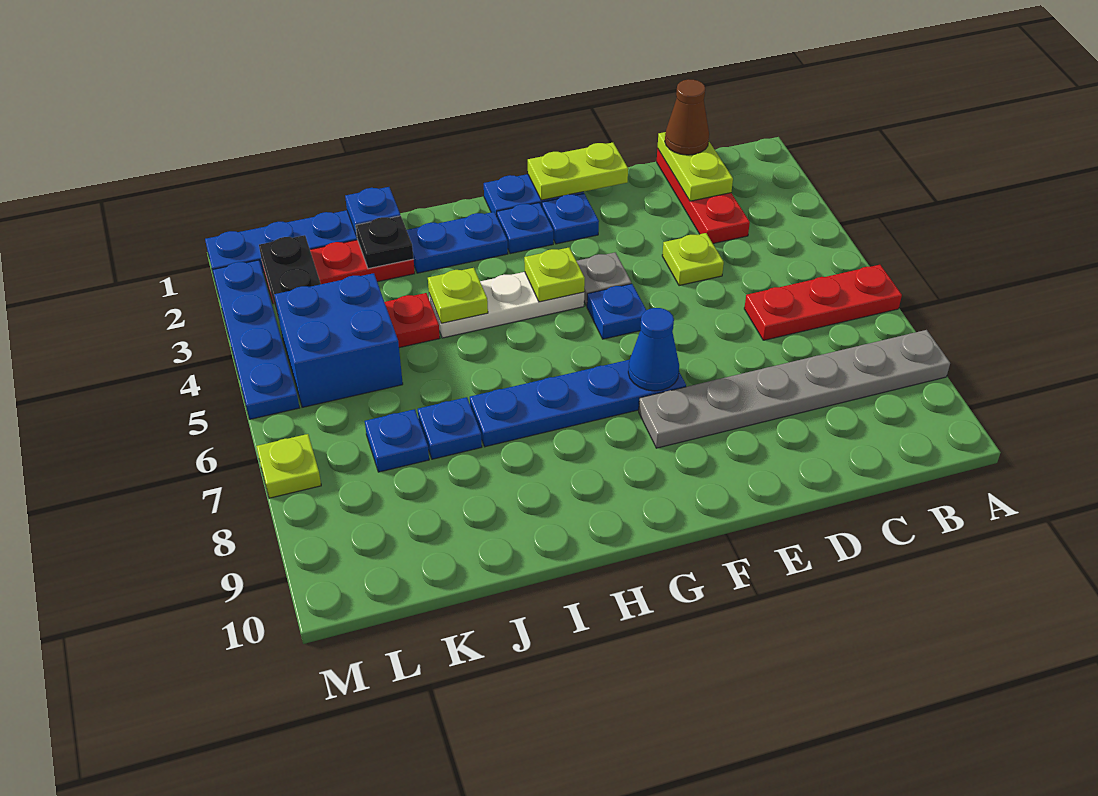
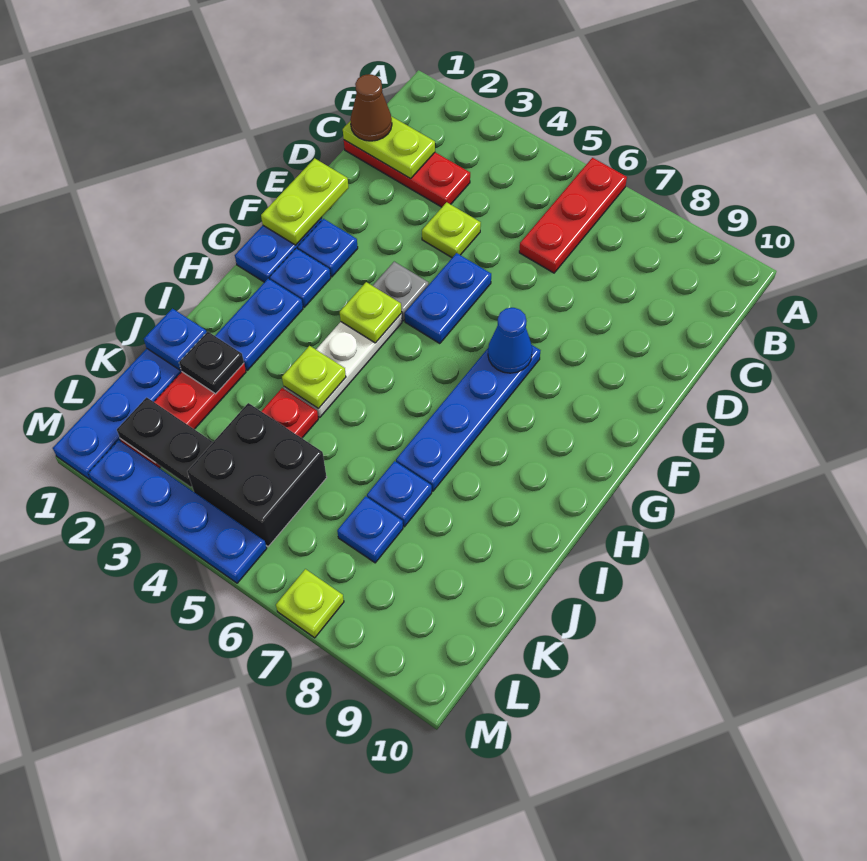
grey 1x6 plate [639,330,950,448] -> none
blue 1x1 plate [587,284,646,339] -> blue 1x2 plate [405,253,491,344]
blue 2x2 brick [274,273,403,407] -> black 2x2 brick [187,403,327,547]

